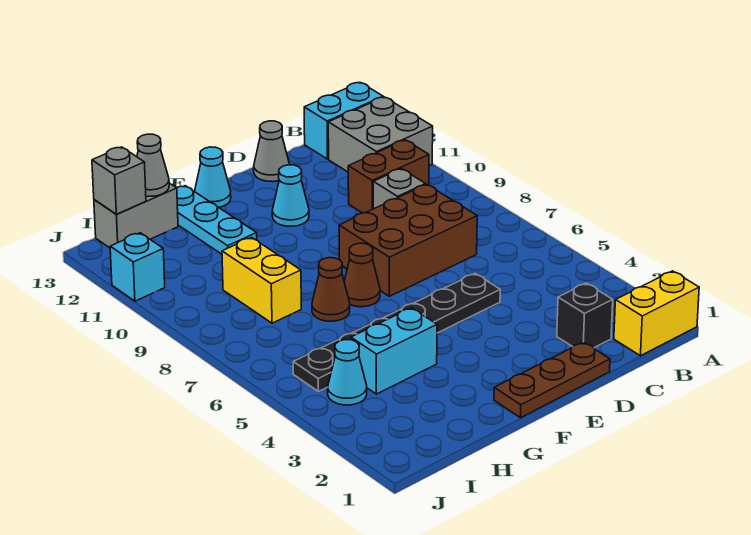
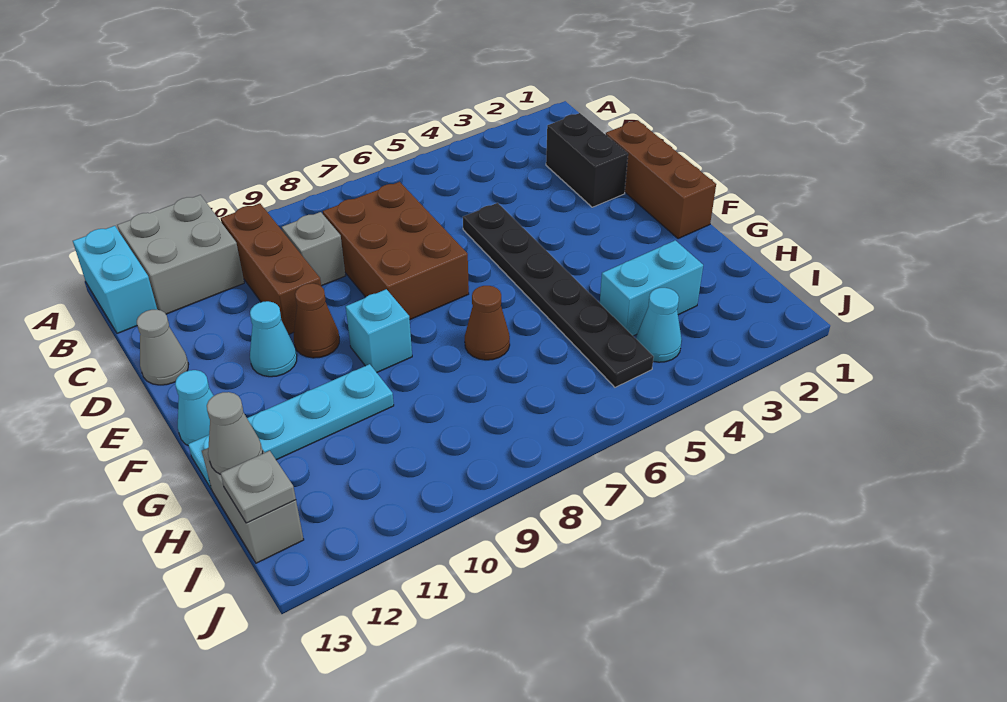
yellow 1x2 brick [614,271,699,356] -> none
brown 1x2 brick [348,140,429,213] -> brown 1x3 brick [221,203,321,334]
black 1x1 brick [557,283,613,348] -> black 1x2 brick [546,113,628,207]
brown 1x3 plate [494,342,610,418] -> brown 1x3 brick [606,120,716,239]
brown 1x1 cone [344,243,380,307] -> brown 1x1 cone moved to [294,283,339,358]
cyan 1x2 brick [351,308,437,394] -> cyan 1x2 brick turned to [600,240,703,336]
cyan 1x3 plate [177,186,257,254] -> cyan 1x4 plate [188,364,394,489]
yellow 1x2 brick [222,238,301,323] -> none
grey 1x1 brick [92,147,146,214] -> grey 1x1 plate [221,451,296,523]
cyan 1x1 brick [110,233,165,301] -> cyan 1x1 brick moved to [346,289,412,372]

